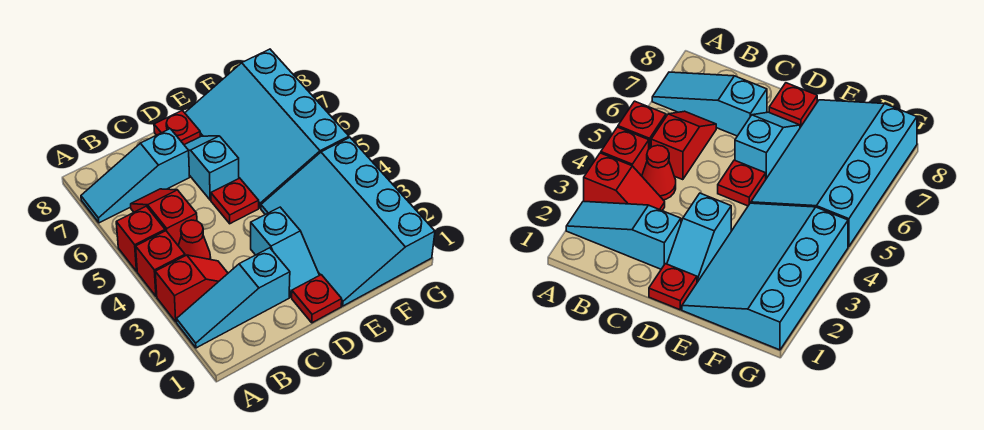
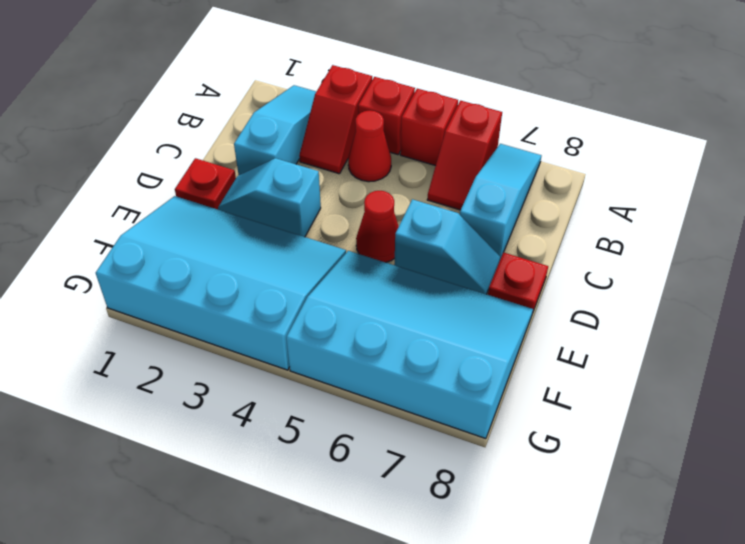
red 1x2 slope [131,189,197,245] -> red 1x2 slope turned to [427,101,502,210]
red 1x1 plate [211,178,259,224] -> red 1x1 cone [356,191,399,262]

